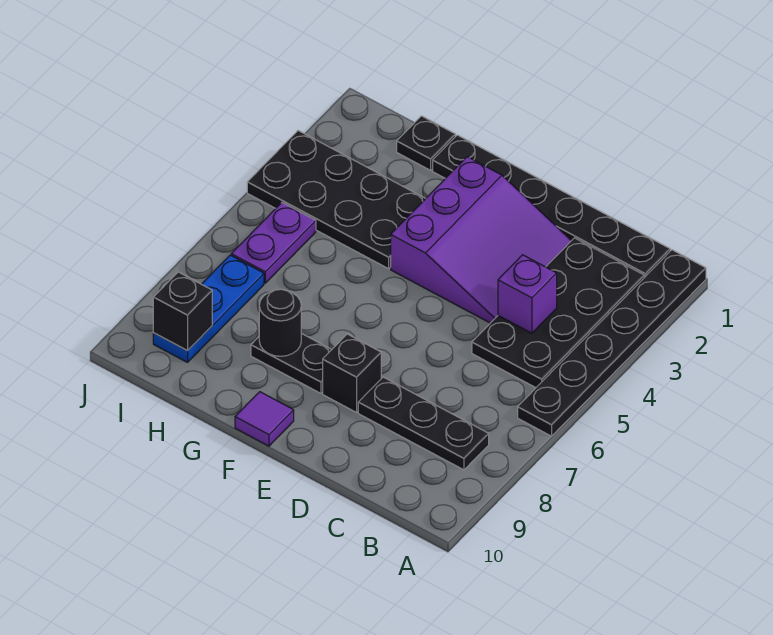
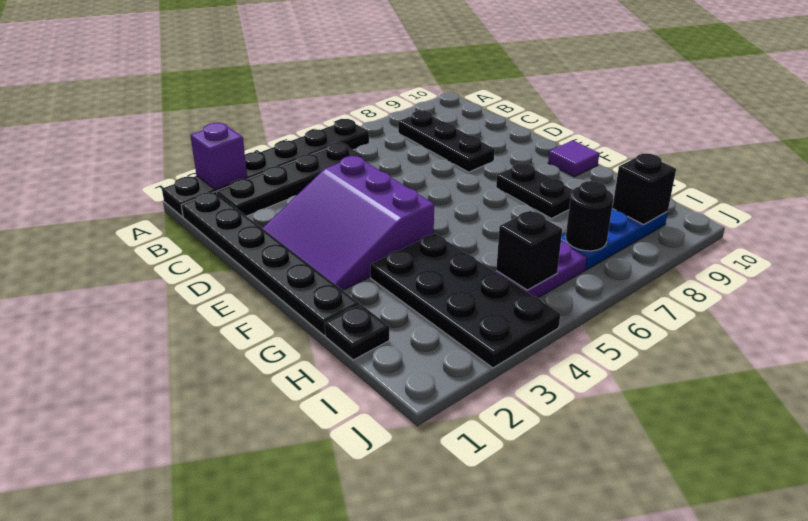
black 2x4 plate [472,238,644,388] -> black 1x4 plate [217,143,363,216]
purple 1x1 brick [498,255,557,333] -> purple 1x1 brick moved to [190,123,247,190]
purple 3x3 slope [391,157,571,323] -> purple 3x3 slope turned to [262,156,434,290]
black 1x1 brick [323,334,381,412] -> black 1x1 brick moved to [496,211,562,290]
black 1x1 round brick [259,289,301,356] -> black 1x1 round brick moved to [566,181,613,251]

